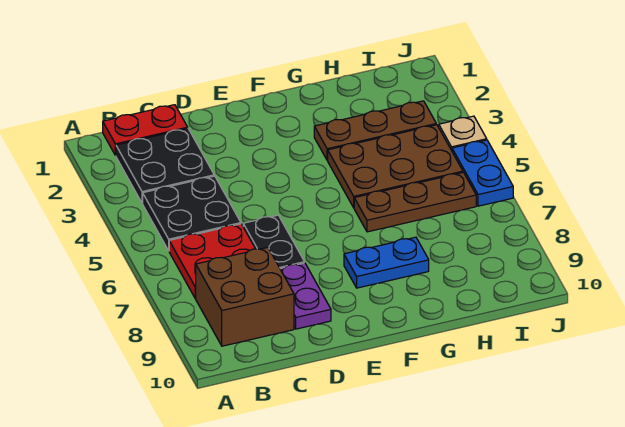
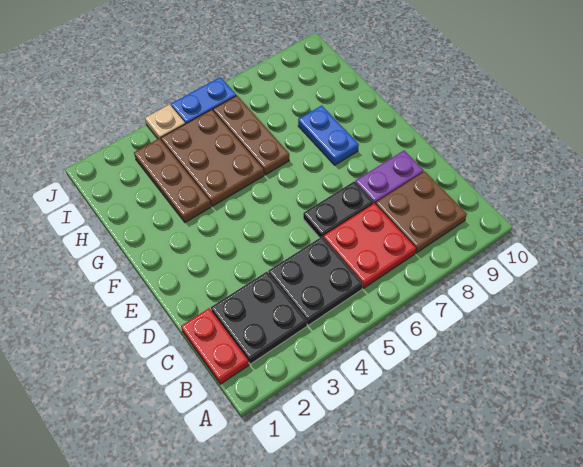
brown 2x2 brick [195,247,294,346] -> brown 2x2 plate [376,171,467,253]

